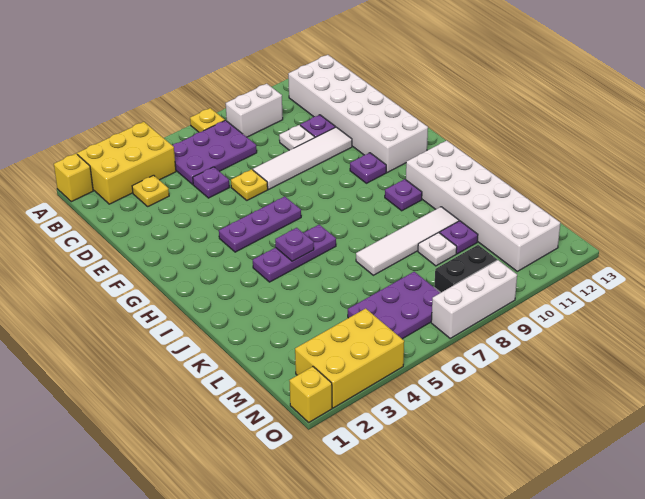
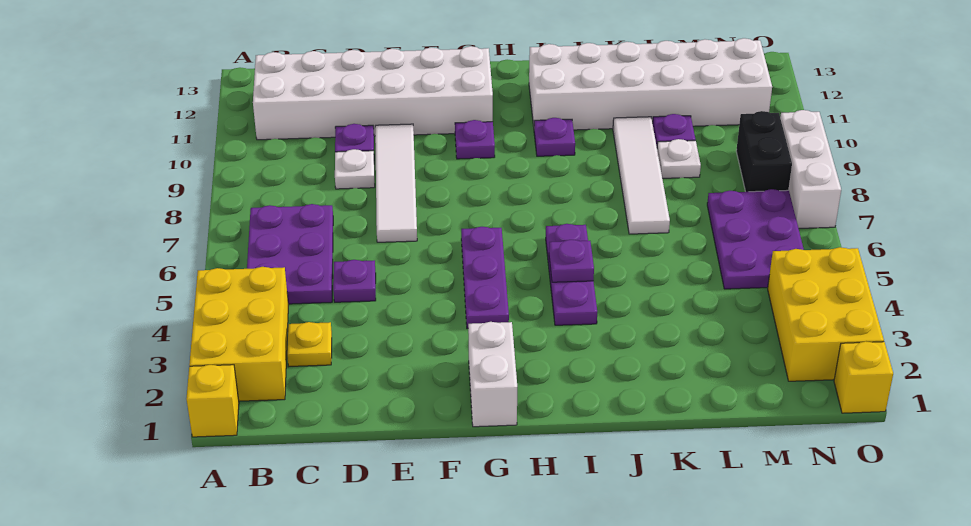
yellow 1x1 plate [190,108,225,132] -> none
white 1x2 brick [226,84,283,137] -> white 1x2 brick moved to [468,322,517,427]
yellow 1x1 plate [231,169,268,200] -> none

